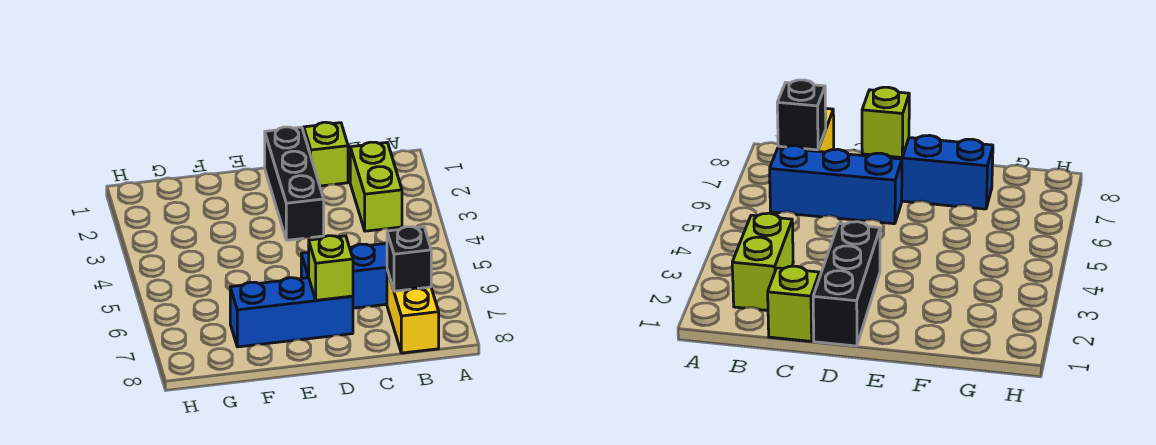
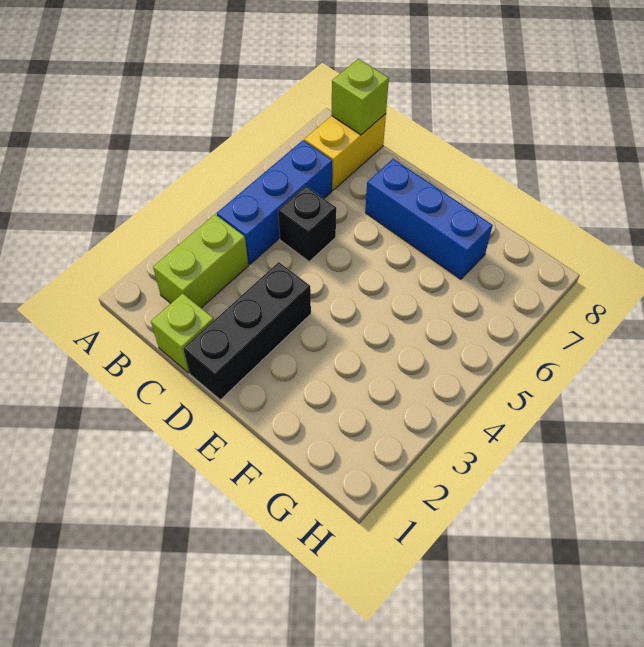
blue 1x3 brick [301,243,387,308] -> blue 1x3 brick turned to [217,140,332,264]
black 1x1 brick [387,227,431,291] -> black 1x1 brick moved to [278,186,336,262]
lime 1x1 brick [308,236,353,300] -> lime 1x1 brick moved to [332,59,389,135]

